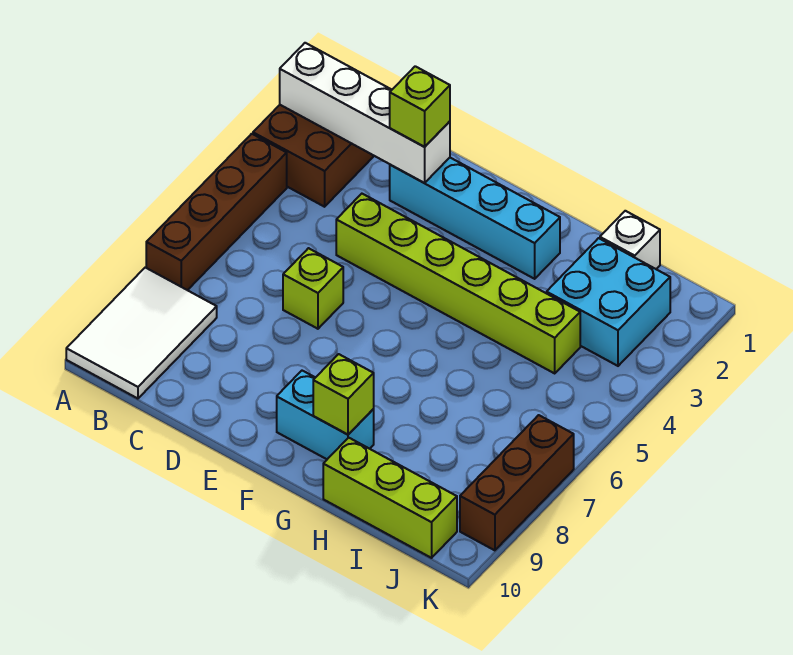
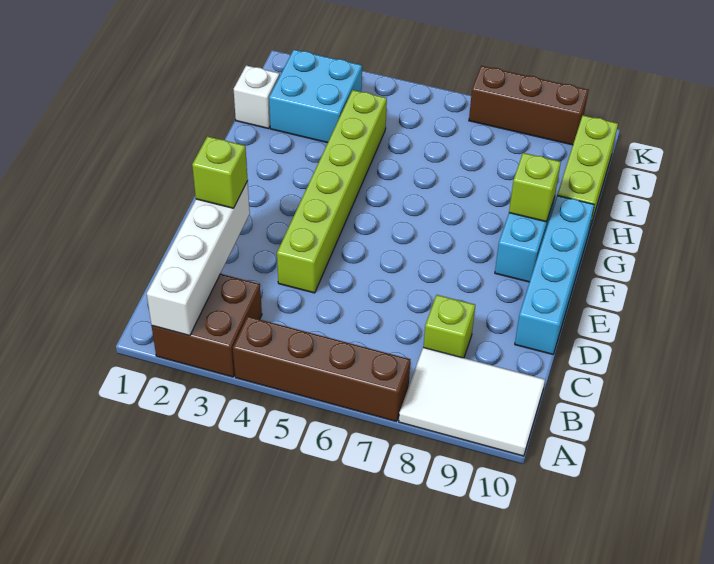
cyan 1x4 brick [390,158,560,279] -> cyan 1x4 brick moved to [515,196,594,354]
lime 1x1 brick [283,248,343,329] -> lime 1x1 brick moved to [424,295,475,358]

